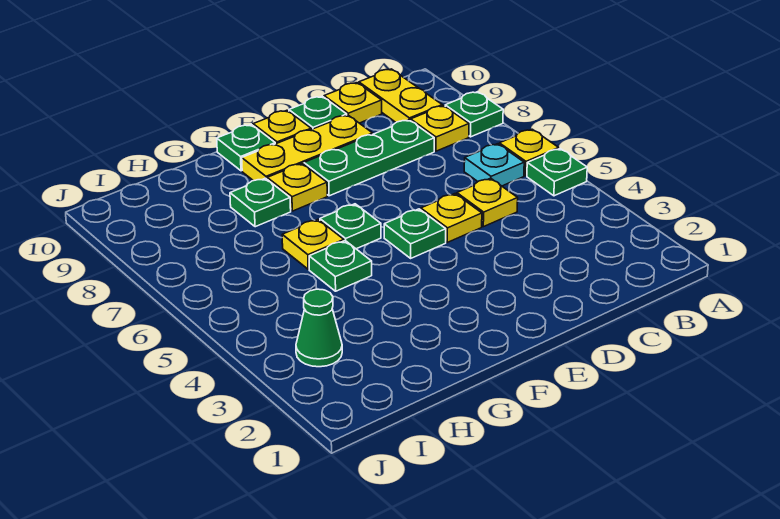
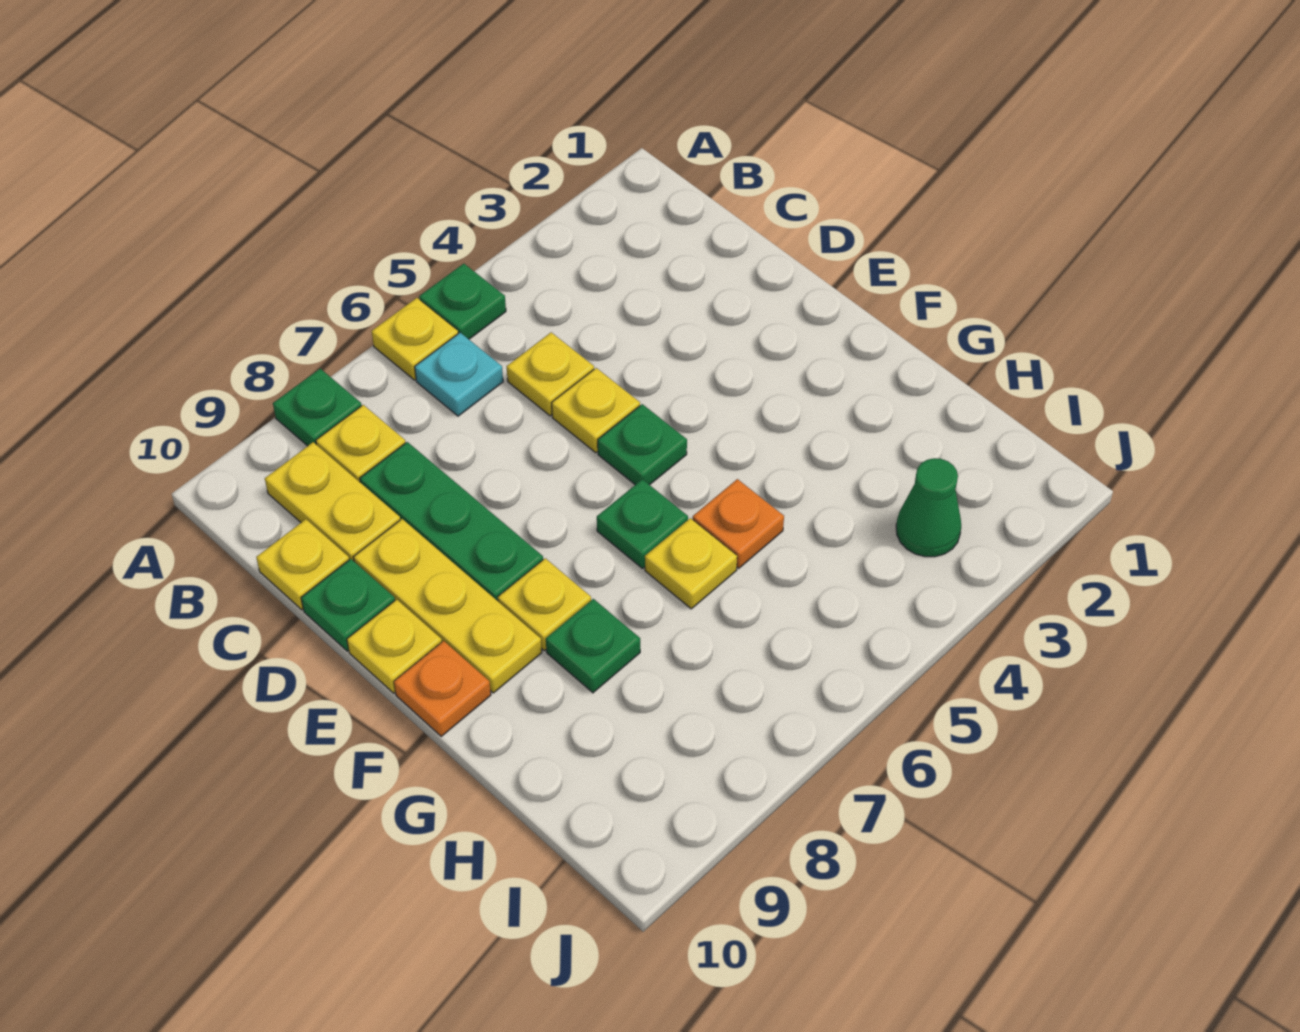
yellow 1x2 plate [359,69,442,122] -> yellow 1x2 plate turned to [265,442,400,561]
green 1x1 plate [217,125,275,171] -> orange 1x1 plate [394,641,491,736]
green 1x1 plate [309,241,372,291] -> orange 1x1 plate [693,479,784,568]

